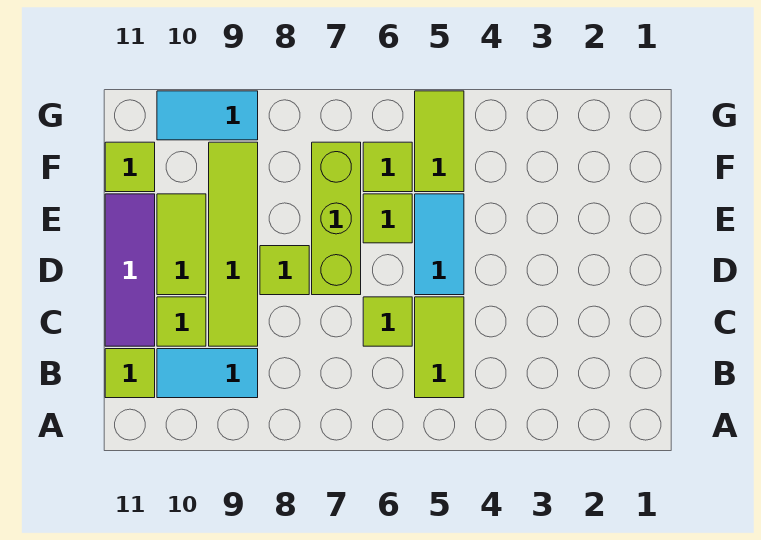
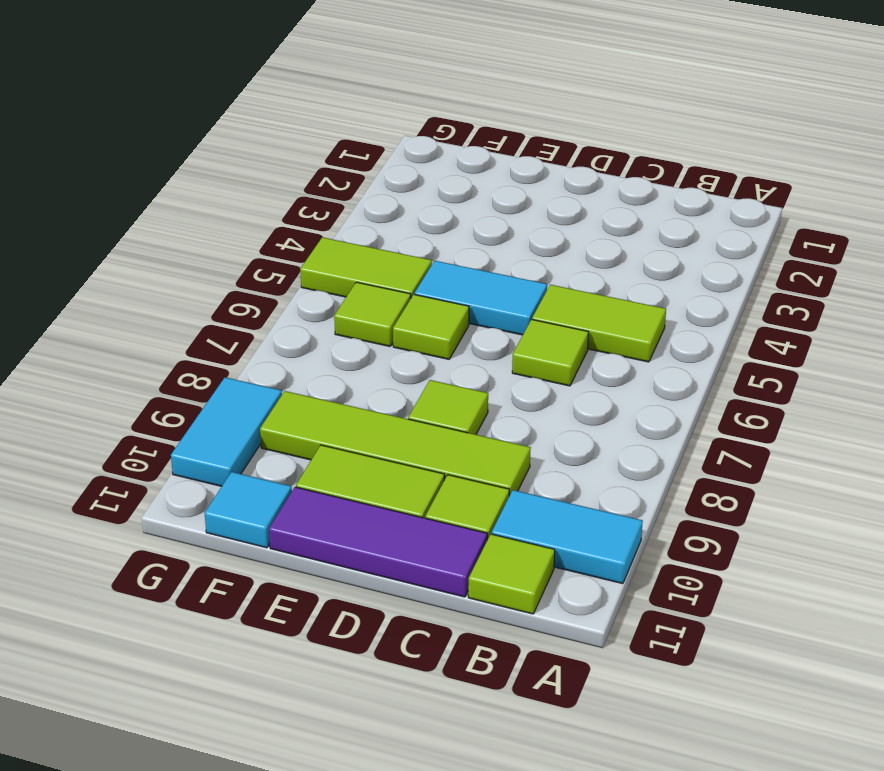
cyan 1x2 tile [157,349,258,398] -> cyan 1x2 tile turned to [492,490,643,584]
lime 1x3 brick [312,142,361,295] -> none
lime 1x1 tile [105,142,155,192] -> cyan 1x1 tile [205,472,292,548]

